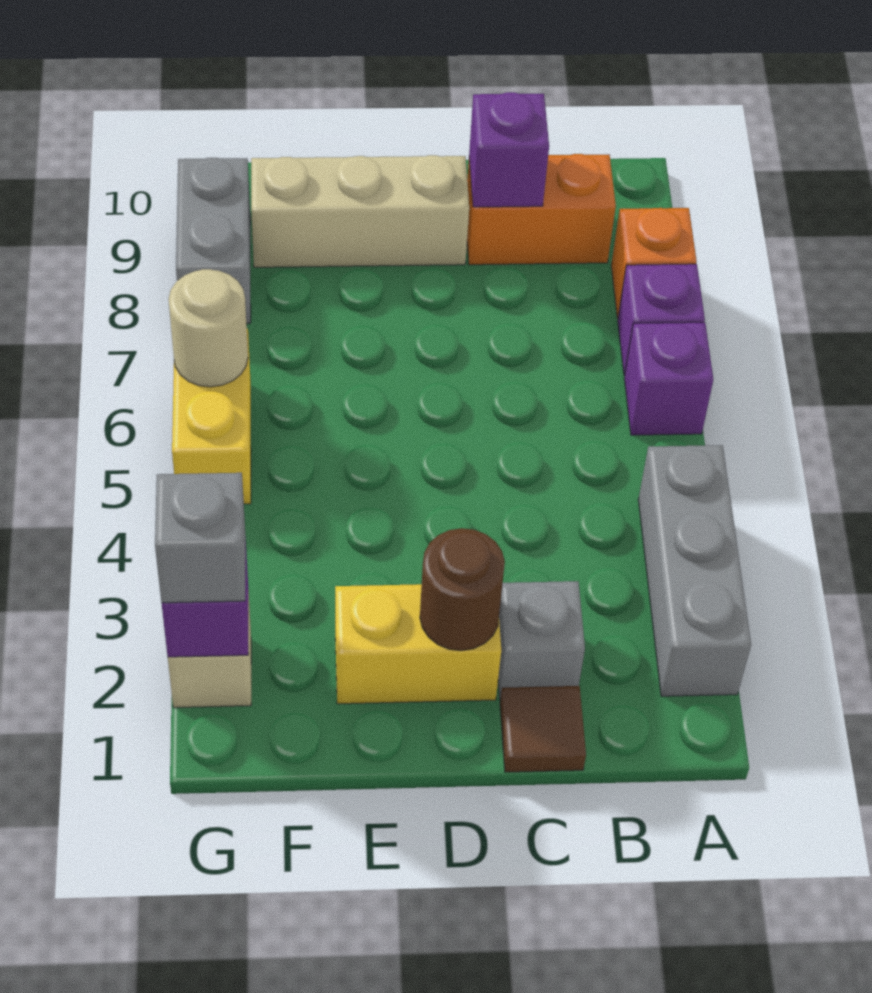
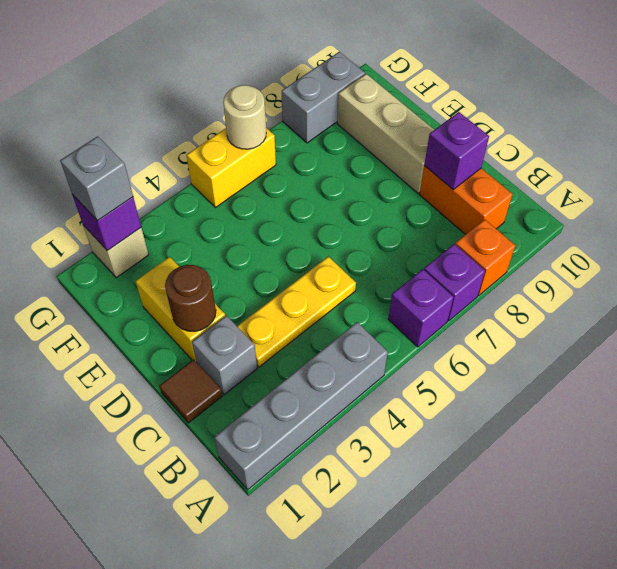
grey 1x3 brick [638,445,751,696] -> grey 1x4 brick [214,322,388,490]
none -> yellow 1x3 plate [237,257,356,367]

